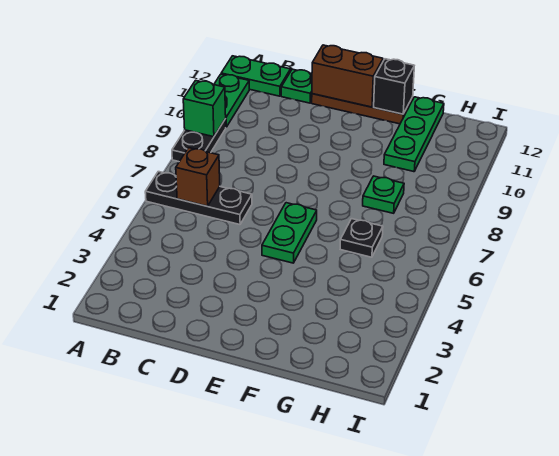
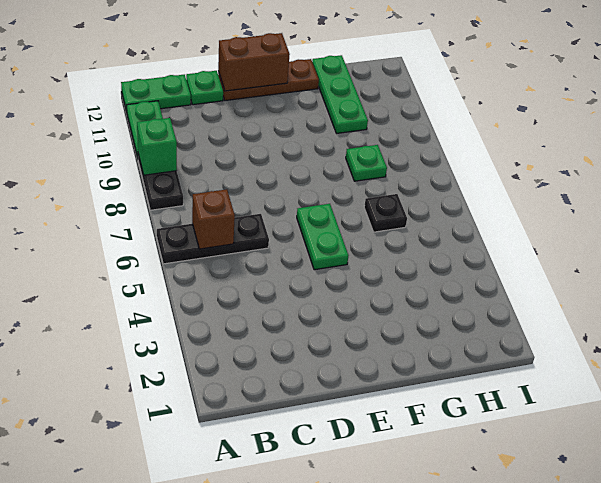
black 1x1 brick [374,59,414,114] -> none

